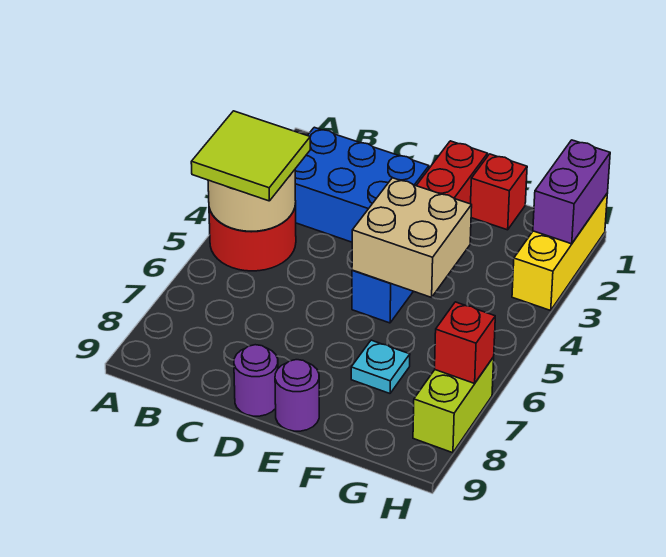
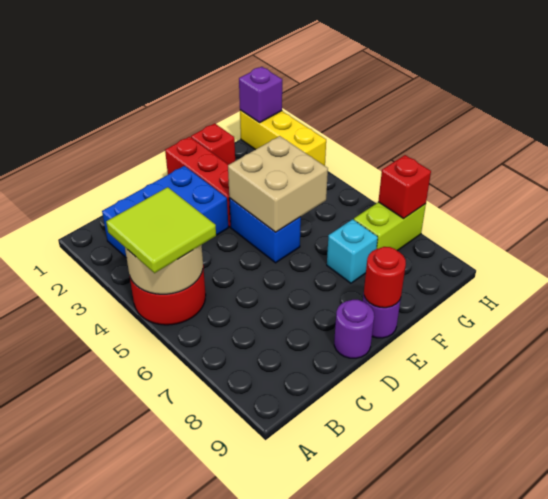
none -> red 1x1 round brick [364,247,406,308]
cyan 1x1 plate [351,340,410,393] -> cyan 1x1 brick [327,219,378,283]
purple 1x2 brick [533,140,610,244] -> purple 1x1 brick [239,67,282,123]
lime 1x2 brick [413,357,494,453] -> lime 1x2 brick turned to [354,202,426,251]

